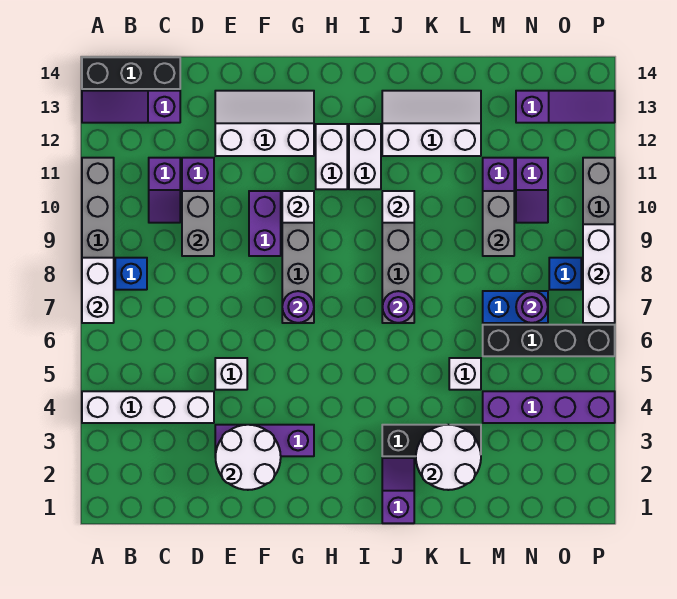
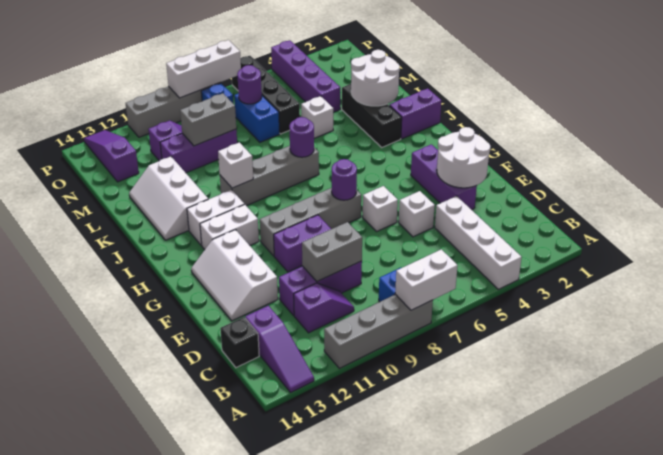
black 1x3 brick [82,57,180,89] -> black 1x1 brick [220,317,259,368]
white 1x1 brick [282,191,314,223] -> white 1x1 brick moved to [363,186,398,231]
purple 1x2 slope [382,458,414,523] -> purple 1x2 brick [389,88,441,139]

